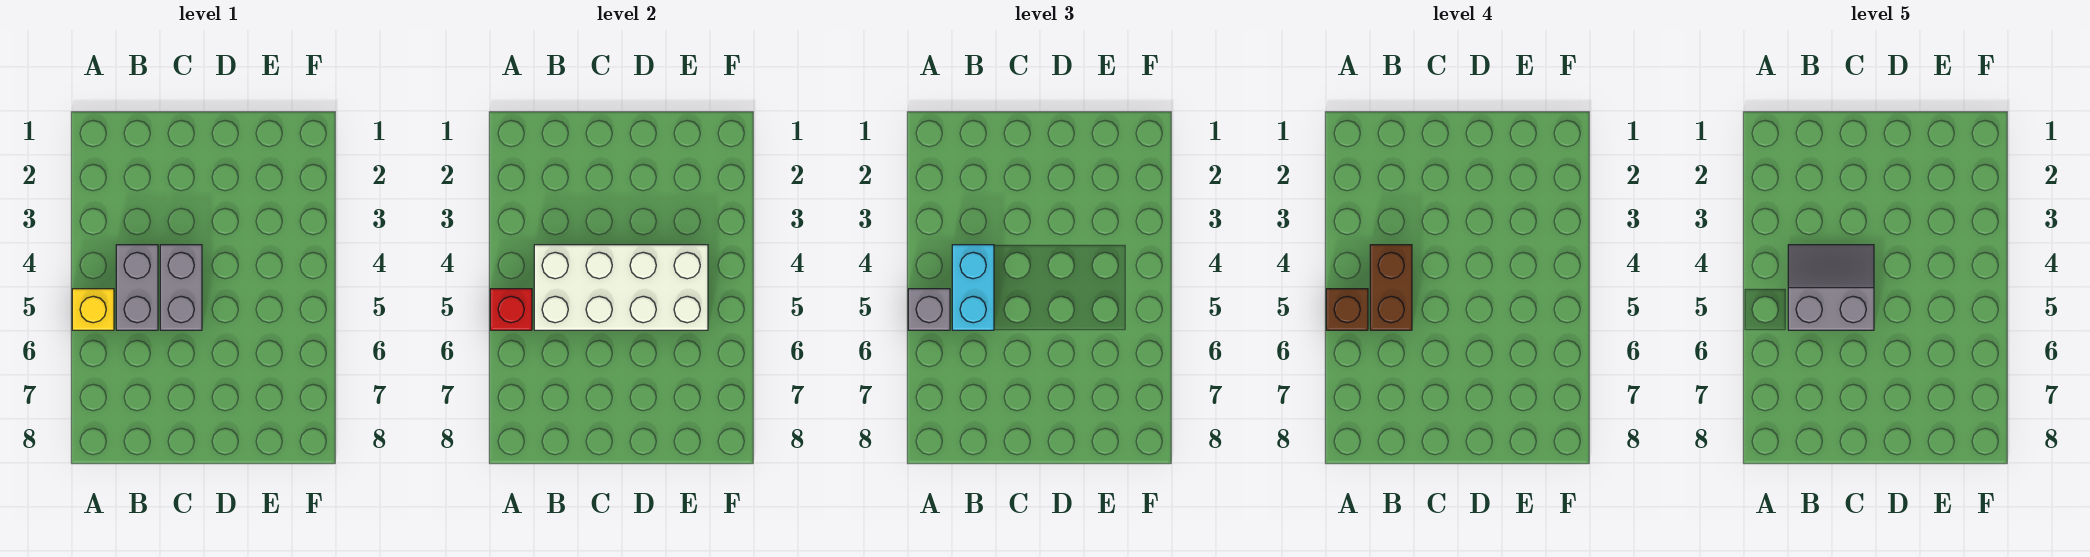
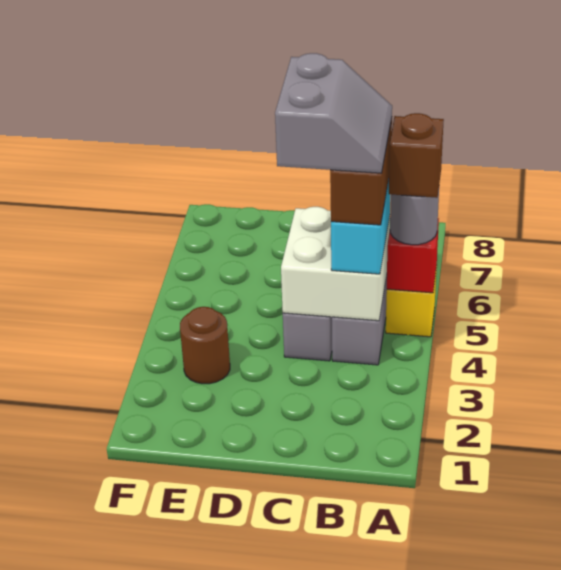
grey 1x1 brick [908,289,950,330] -> grey 1x1 round brick [390,190,439,245]
white 2x4 brick [534,245,708,330] -> white 2x2 brick [281,207,390,321]
grey 2x2 slope [1788,245,1874,330] -> grey 2x2 slope turned to [275,53,392,173]
none -> brown 1x1 round brick [180,307,230,384]

